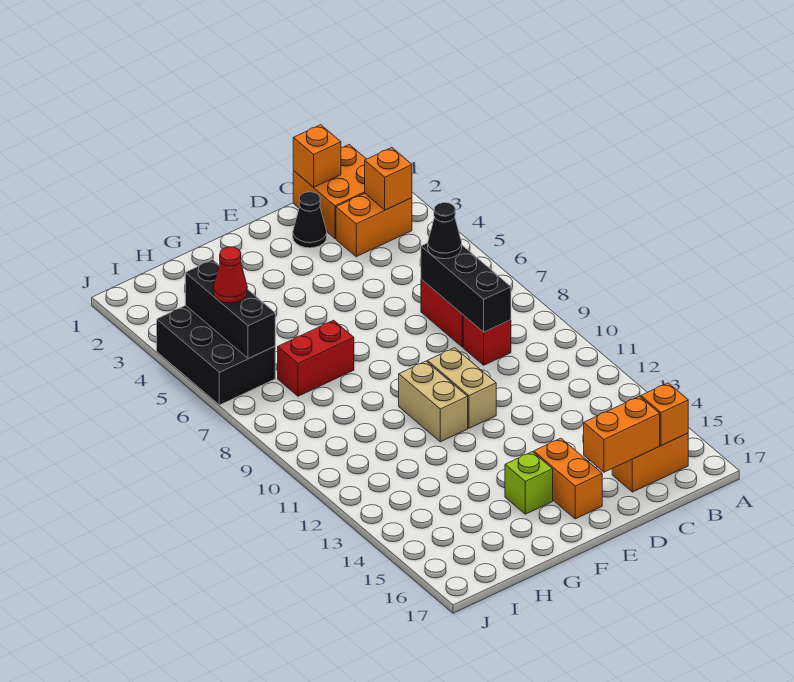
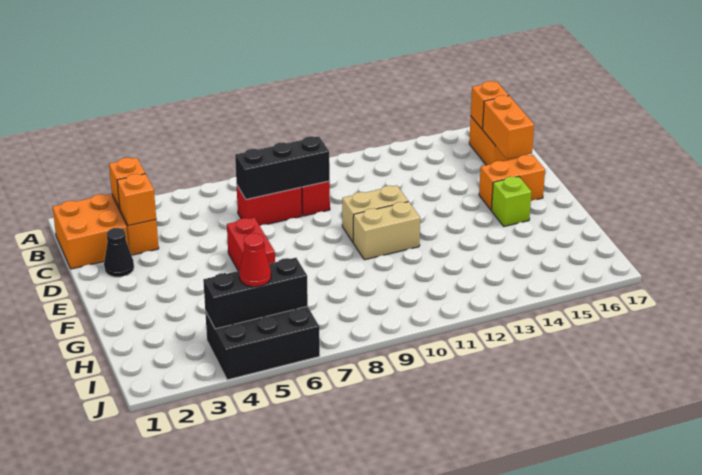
orange 1x1 brick [293,125,341,187] -> orange 1x1 brick moved to [117,174,156,226]
black 1x1 cone [428,203,462,259] -> none
red 1x2 brick [278,320,354,396] -> red 1x2 brick moved to [227,218,275,271]

